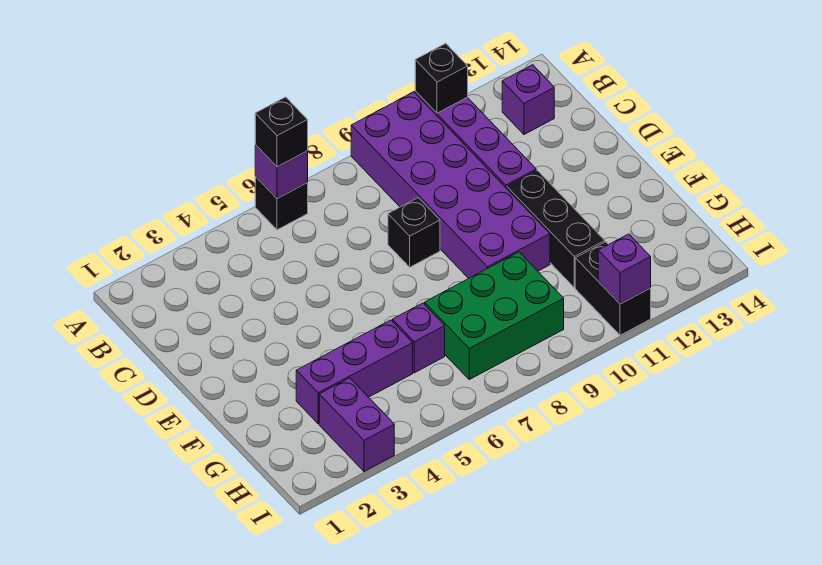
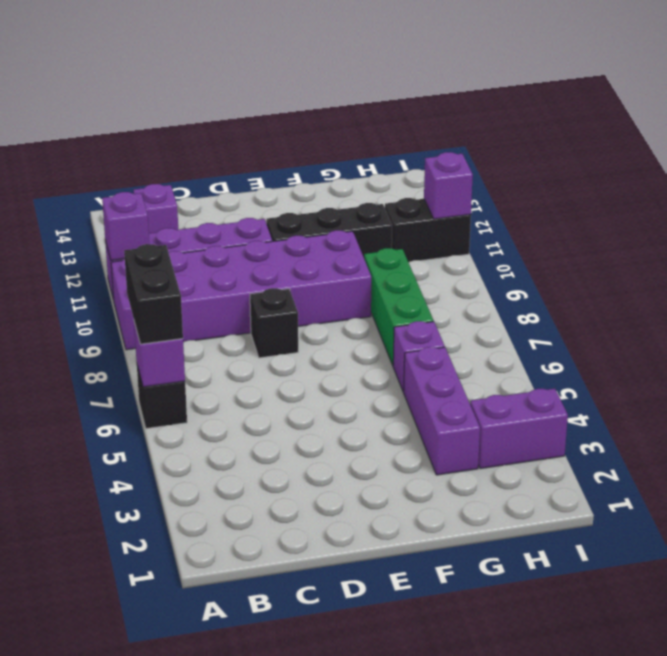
black 1x1 brick [255,97,308,167] -> black 1x2 brick [124,244,183,344]
black 1x1 brick [415,43,468,113] -> purple 1x1 brick [102,192,149,260]
green 2x3 brick [425,252,564,379] -> green 1x3 brick [364,248,434,365]

